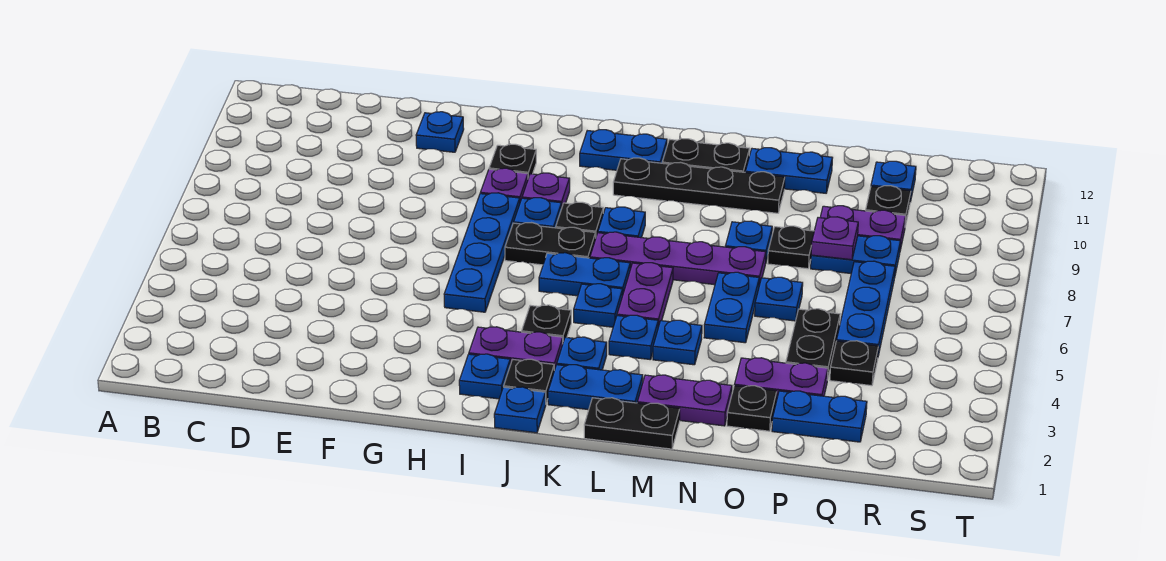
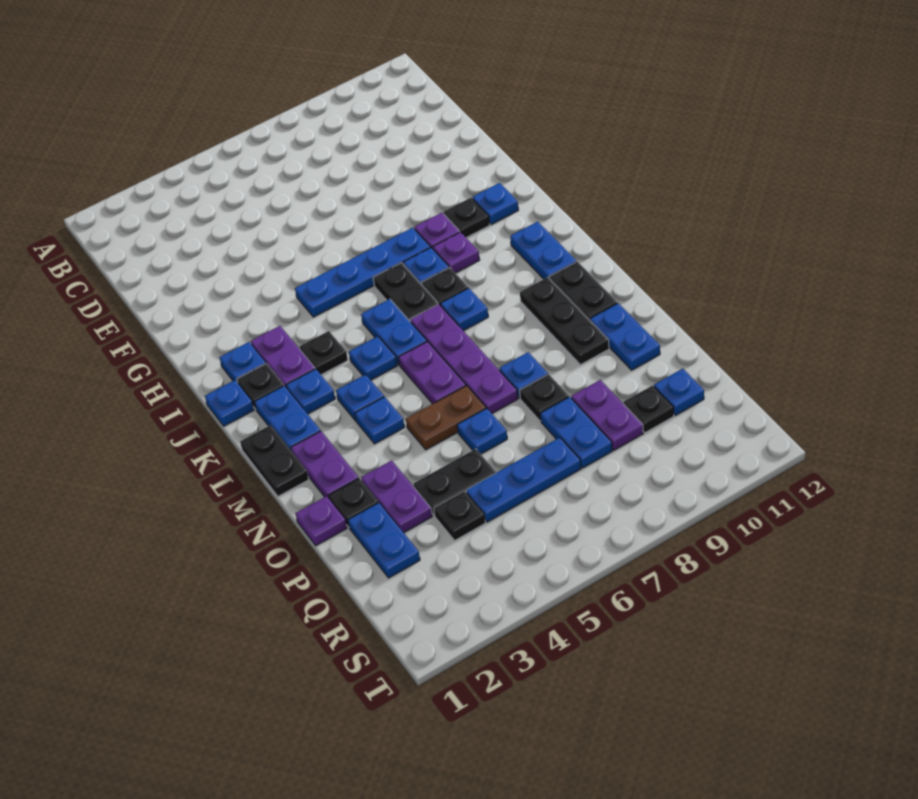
blue 1x1 plate [416,112,464,152] -> blue 1x1 plate moved to [472,183,518,225]
black 1x4 plate [613,158,785,213] -> black 1x3 plate [520,277,609,365]
purple 1x2 plate [617,263,673,327] -> purple 1x2 plate turned to [398,342,466,404]
blue 1x2 plate [704,272,759,343] -> brown 1x2 plate [406,386,486,450]
purple 1x1 plate [811,217,858,260] -> purple 1x1 plate moved to [295,496,347,546]

